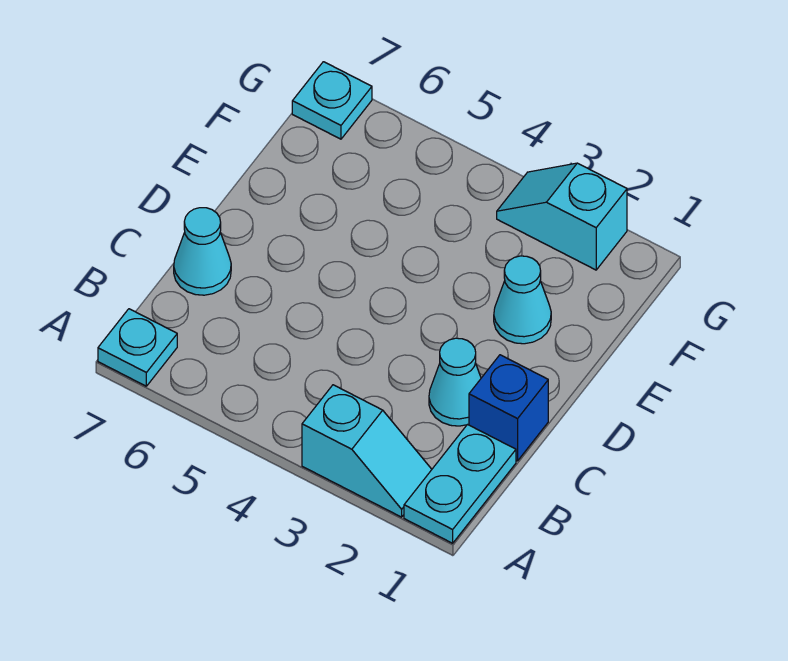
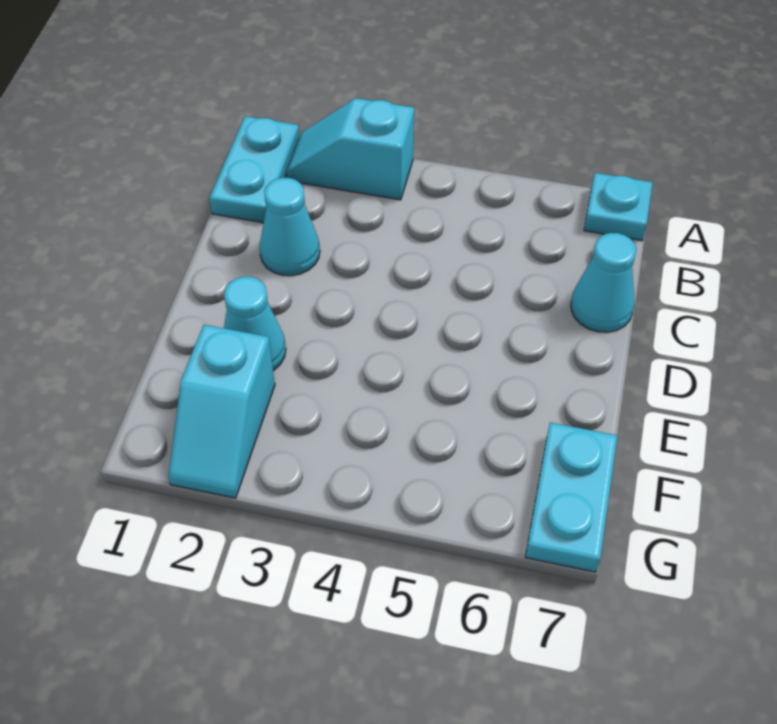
blue 1x1 brick [469,355,548,461] -> none
cyan 1x2 slope [497,163,627,270] -> cyan 1x2 slope turned to [168,325,275,498]
cyan 1x1 plate [292,62,372,139] -> cyan 1x2 plate [525,423,617,572]

